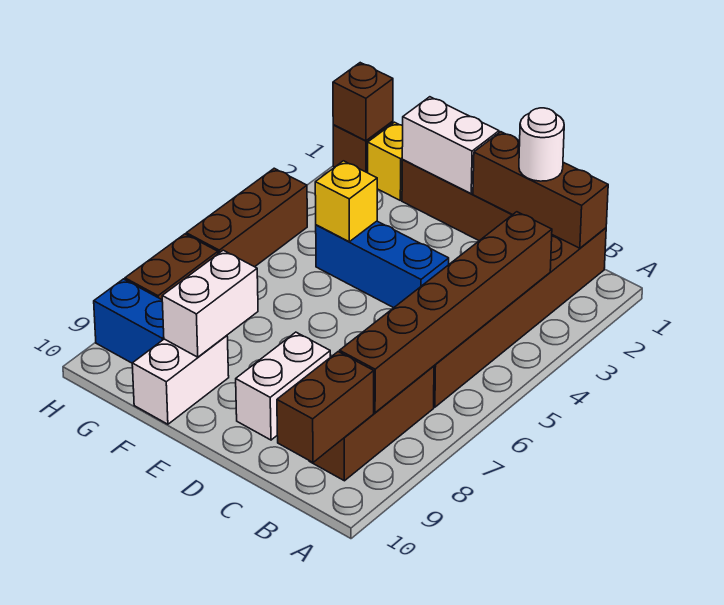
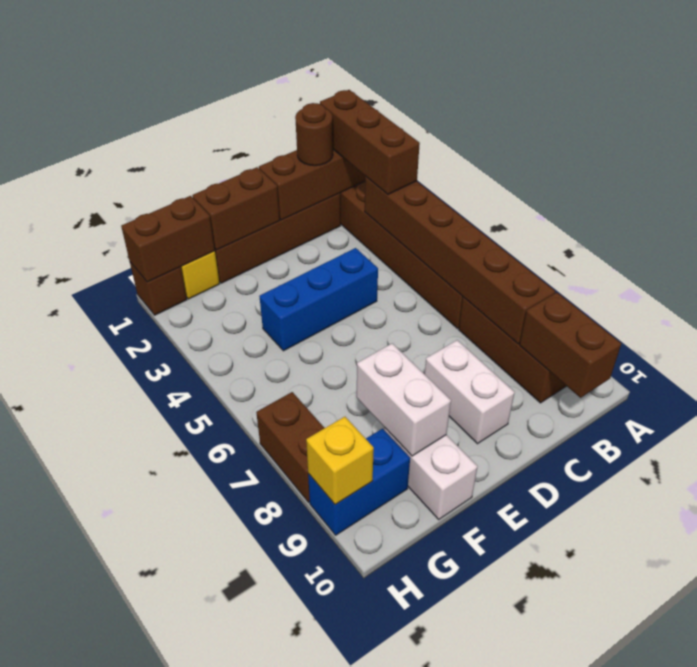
white 1x1 round brick [519,108,564,181] -> brown 1x1 round brick [295,103,333,166]
white 1x2 brick [402,97,499,193] -> brown 1x2 brick [192,167,280,250]
yellow 1x1 brick [315,161,377,242] -> yellow 1x1 brick moved to [306,417,374,505]
brown 1x1 brick [333,63,393,141] -> brown 1x2 brick [121,196,215,282]
brown 1x3 brick [186,168,307,267] -> brown 1x3 brick moved to [320,90,420,194]

